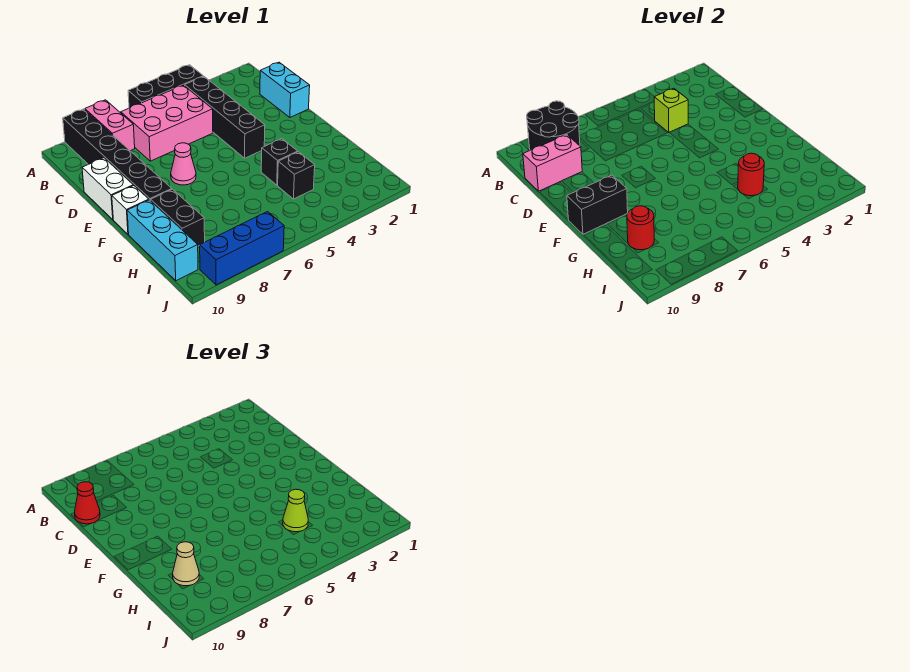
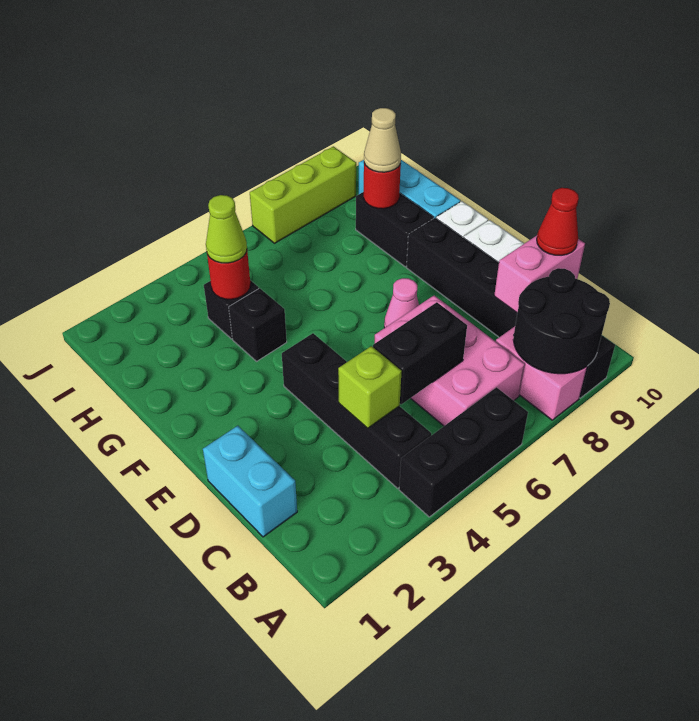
pink 2x3 brick [121,85,213,161] -> pink 2x3 brick turned to [375,295,525,426]
black 1x2 brick [567,175,628,234] -> black 1x2 brick moved to [373,302,467,404]
blue 1x3 brick [200,212,284,285] -> lime 1x3 brick [250,146,356,243]

